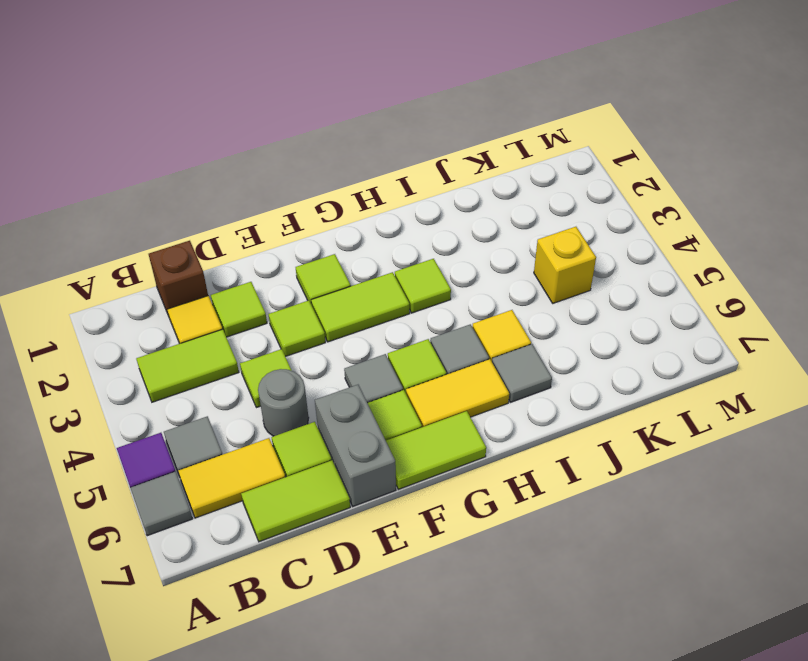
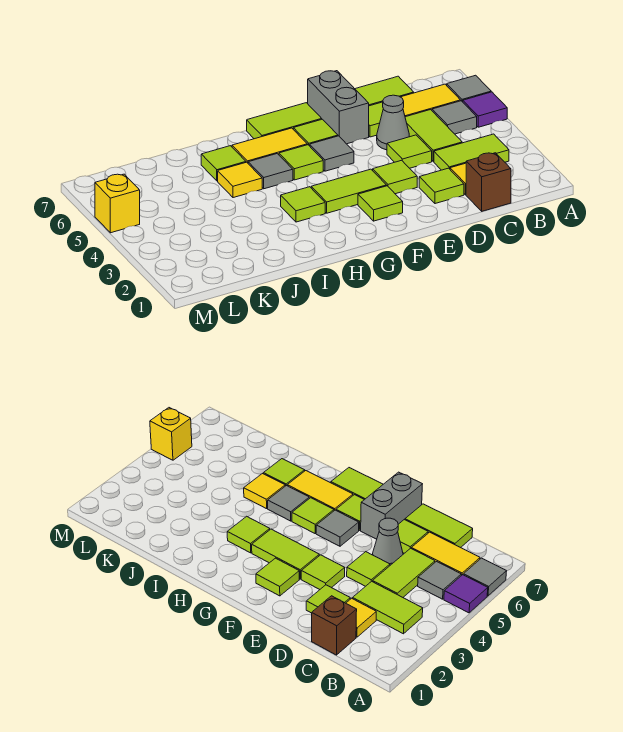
none -> lime 1x2 tile [405,110,462,162]
grey 1x1 round brick [258,369,309,436] -> grey 1x1 cone [377,95,409,150]
grey 1x1 tile [492,344,552,402] -> lime 1x1 tile [201,146,246,181]
yellow 1x1 brick [534,227,596,303] -> yellow 1x1 brick moved to [95,174,140,233]

